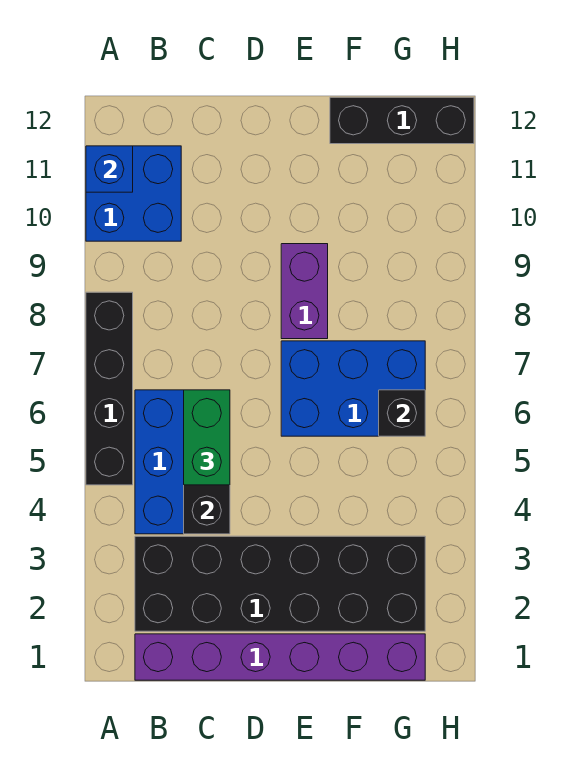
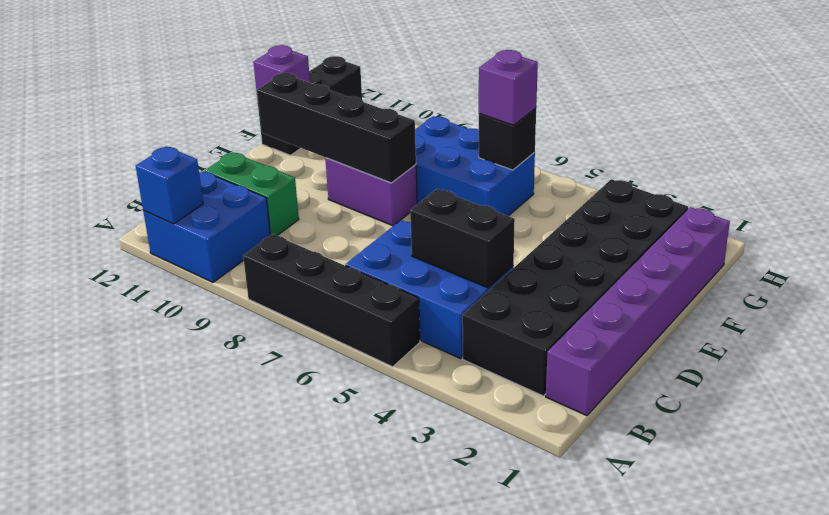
green 1x2 brick [184,390,230,485] -> green 1x2 brick moved to [205,152,299,236]
blue 2x3 brick [281,341,425,436] -> blue 2x3 brick turned to [415,117,535,216]
none -> black 1x4 brick [257,73,416,183]
none -> purple 1x1 brick [253,45,310,101]
none -> purple 1x1 brick [479,50,538,125]

